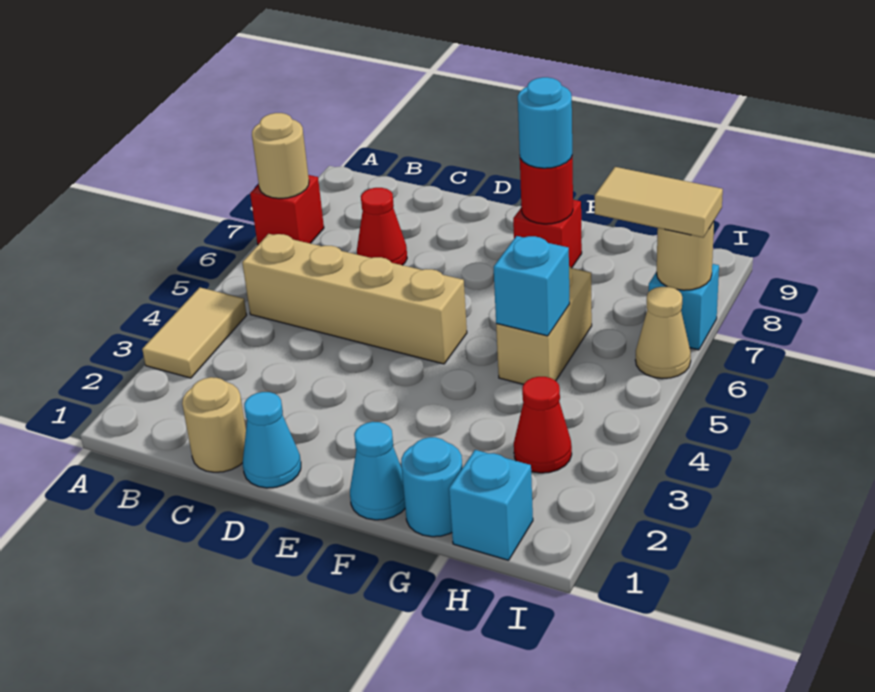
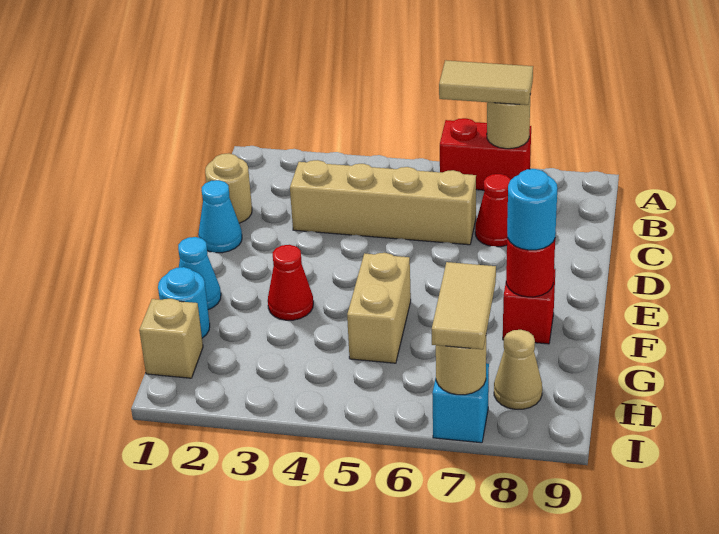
tan 1x2 tile [142,287,247,378] -> tan 1x2 tile moved to [439,60,533,105]
red 1x1 brick [250,175,324,244] -> red 1x2 brick [440,118,531,190]
tan 1x4 brick [242,234,467,364] -> tan 1x4 brick turned to [290,160,476,245]
tan 1x2 brick [496,266,592,384] -> tan 1x2 brick turned to [347,253,411,363]
cyan 1x1 brick [494,236,570,336] -> none
cyan 1x1 brick [449,450,533,560] -> tan 1x1 brick [139,299,203,378]
red 1x1 cone [514,377,572,473] -> red 1x1 cone moved to [268,245,313,320]
tan 1x1 cone [636,287,691,379] -> tan 1x1 cone moved to [494,330,542,409]

